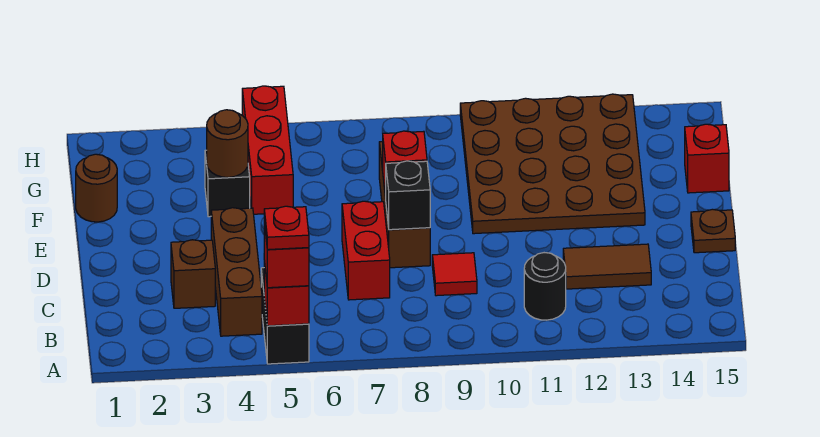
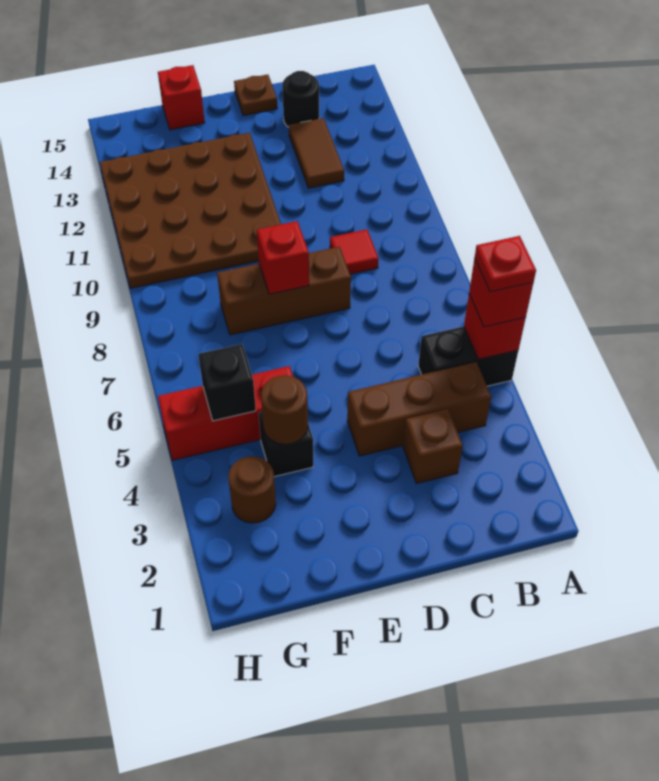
black 1x1 round brick [524,253,566,320] -> black 1x1 round brick moved to [282,71,319,127]
red 1x2 brick [342,201,390,300] -> none
black 1x1 brick [385,161,430,230] -> black 1x1 brick moved to [198,344,256,421]
brown 1x1 round brick [76,154,117,222] -> brown 1x1 round brick moved to [228,456,276,523]

